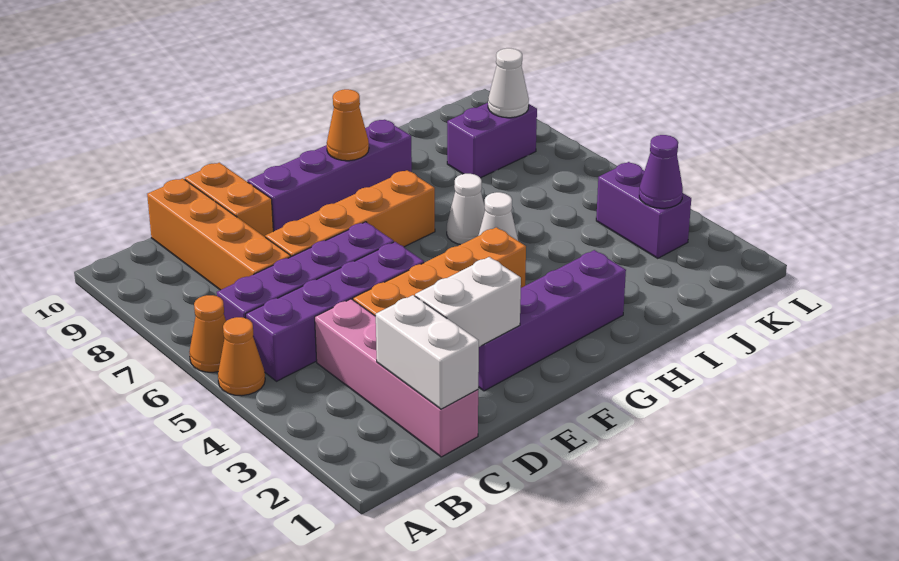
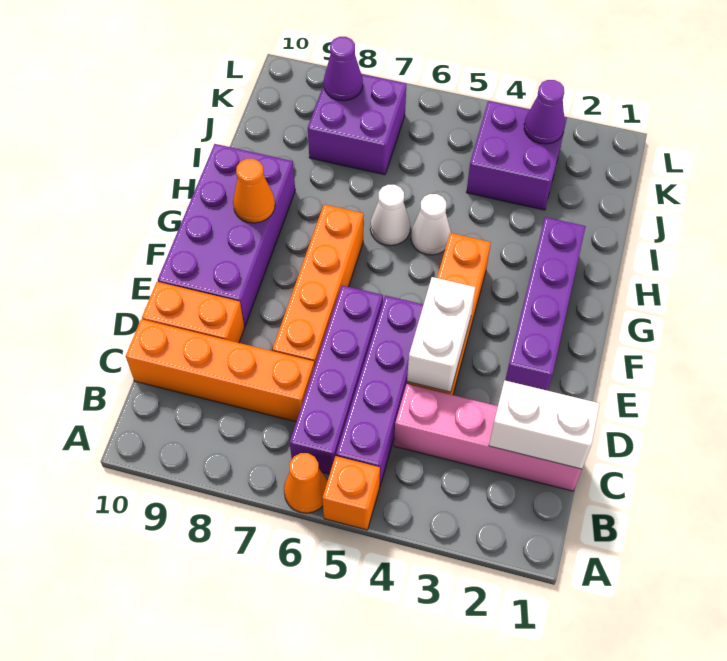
orange 1x1 cone [218,317,265,396] -> orange 1x1 brick [322,456,380,530]
white 1x2 brick [415,257,521,347] -> white 1x2 brick moved to [407,277,475,392]
purple 1x4 brick [247,120,412,231] -> purple 2x4 brick [158,144,295,326]
purple 1x2 brick [447,103,537,178] -> purple 2x2 brick [308,74,406,175]
purple 1x2 brick [596,162,691,258] -> purple 2x2 brick [466,101,567,210]
white 1x1 cone [488,48,529,118] -> purple 1x1 cone [324,37,363,101]

